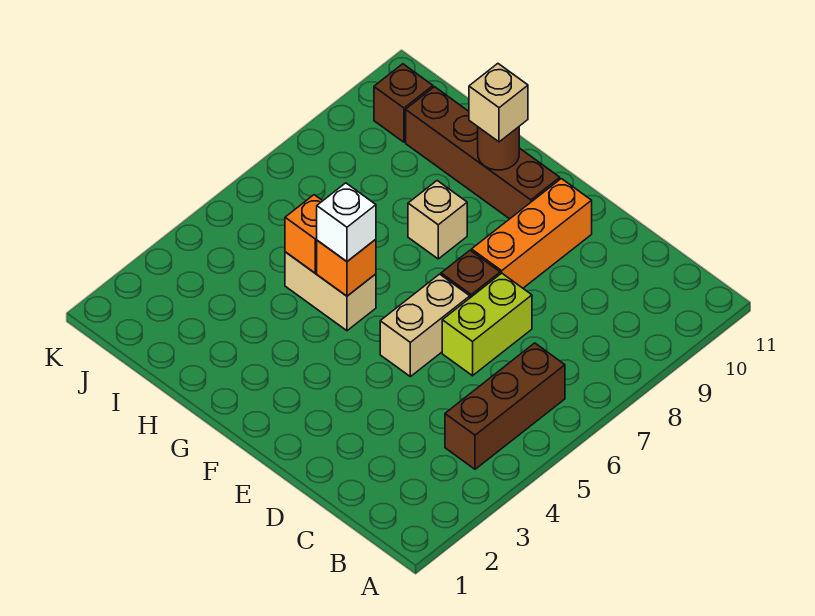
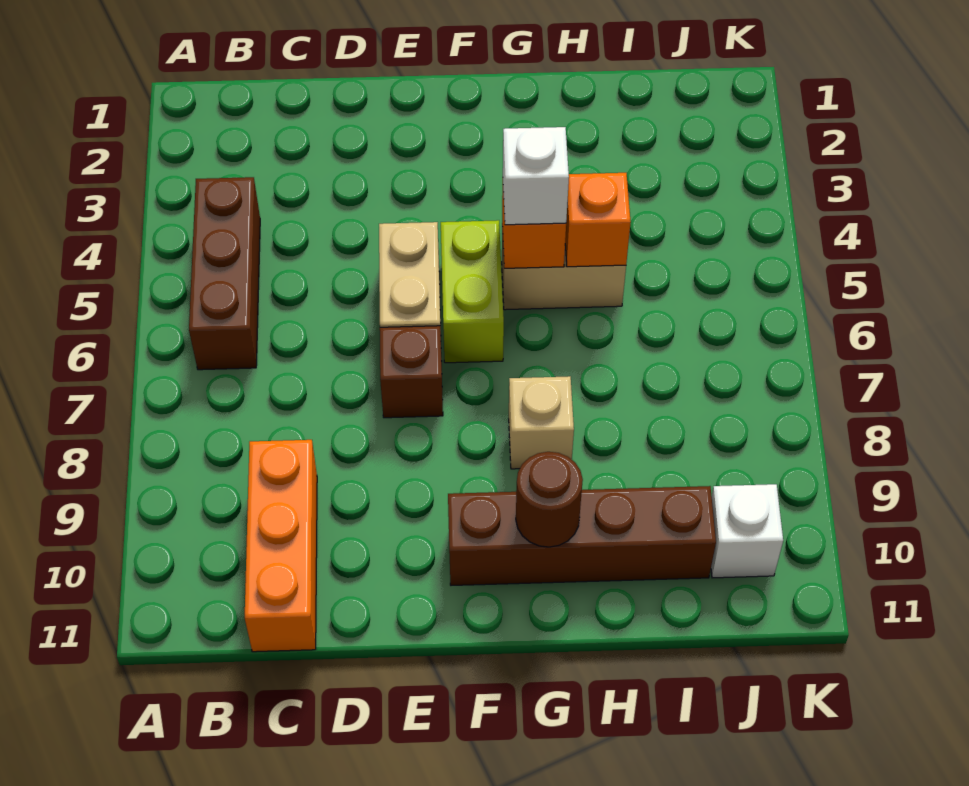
lime 1x2 brick [442,273,532,376] -> lime 1x2 brick moved to [441,220,504,363]
orange 1x3 brick [472,179,592,288] -> orange 1x3 brick moved to [245,440,317,652]
tan 1x1 brick [469,64,528,142] -> none
brown 1x1 brick [374,64,433,142] -> white 1x1 brick [711,484,783,578]

